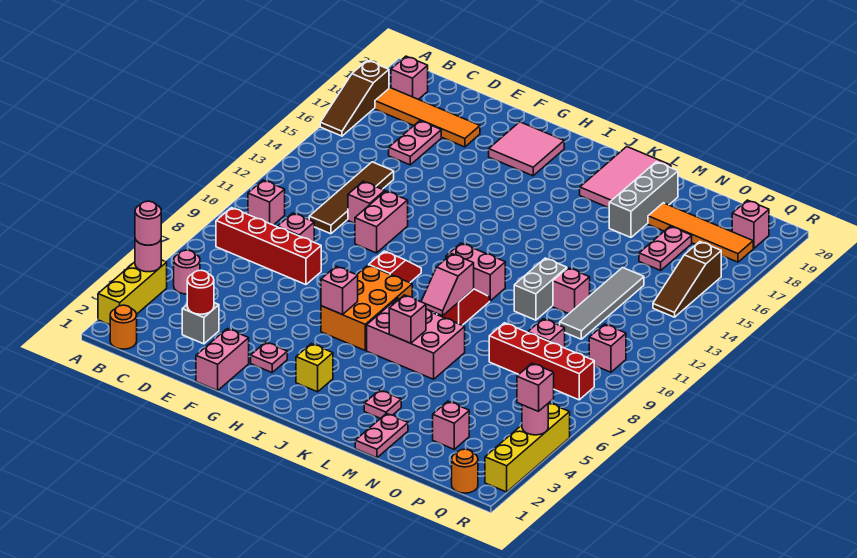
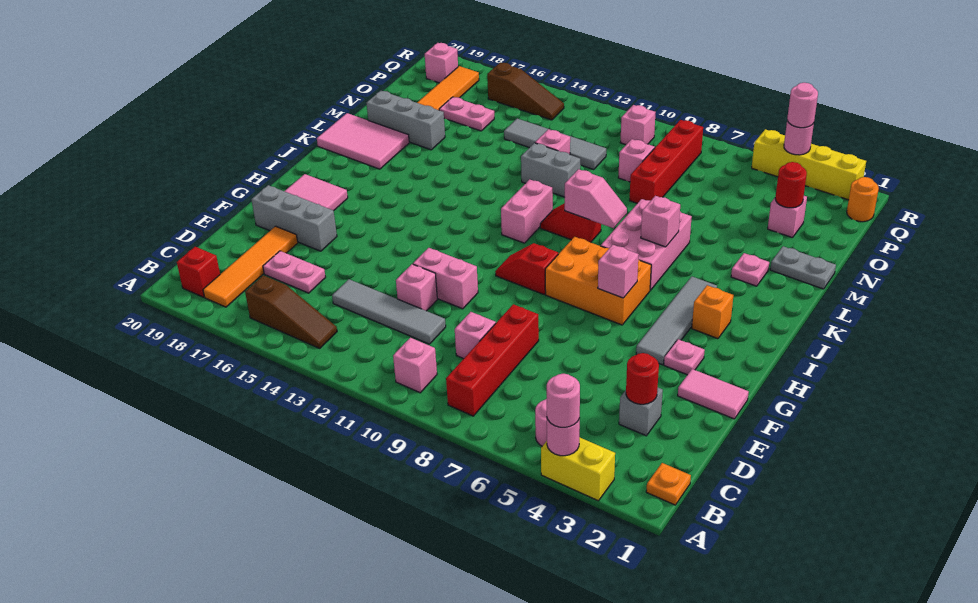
yellow 1x3 brick [98,260,167,325] -> yellow 1x2 brick [541,437,615,501]
brown 1x3 slope [320,60,389,136] -> brown 1x3 slope moved to [245,275,337,348]
orange 1x1 round brick [110,305,137,349] -> orange 1x1 plate [646,463,691,505]
pink 1x1 brick [391,56,428,99] -> red 1x1 brick [177,247,220,297]
brown 1x4 tile [309,162,394,234] -> grey 1x4 tile [332,279,446,344]
pink 1x2 brick [196,329,249,391] -> pink 1x2 tile [678,369,749,419]
none -> grey 1x3 brick [251,185,337,251]
none -> grey 1x4 tile [636,277,717,365]
yellow 1x1 brick [296,344,333,392] -> orange 1x1 brick [692,285,733,339]
pink 1x2 plate [355,414,408,458] -> grey 1x2 plate [770,246,836,289]
none -> red 1x1 round brick [775,162,807,208]
pink 1x1 brick [517,363,554,411] -> pink 1x1 round brick [787,83,818,128]

